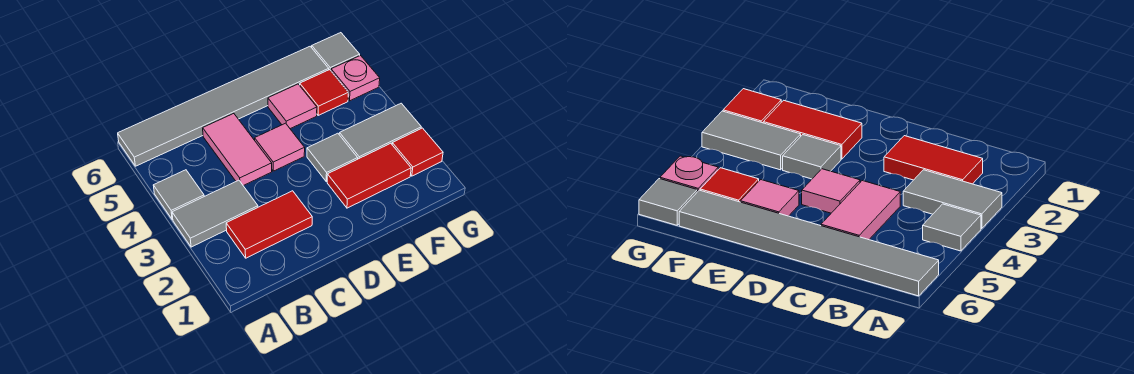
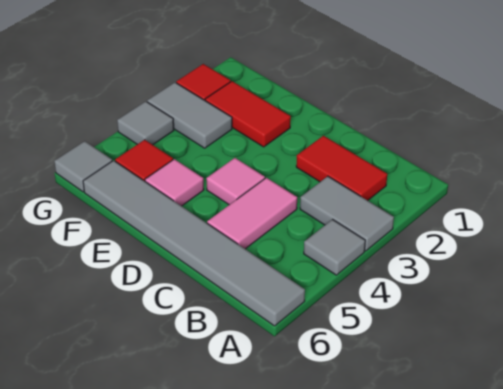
grey 1x1 tile [307,133,358,181] -> grey 1x1 tile moved to [117,101,174,145]
pink 1x1 plate [331,56,380,101] -> none

